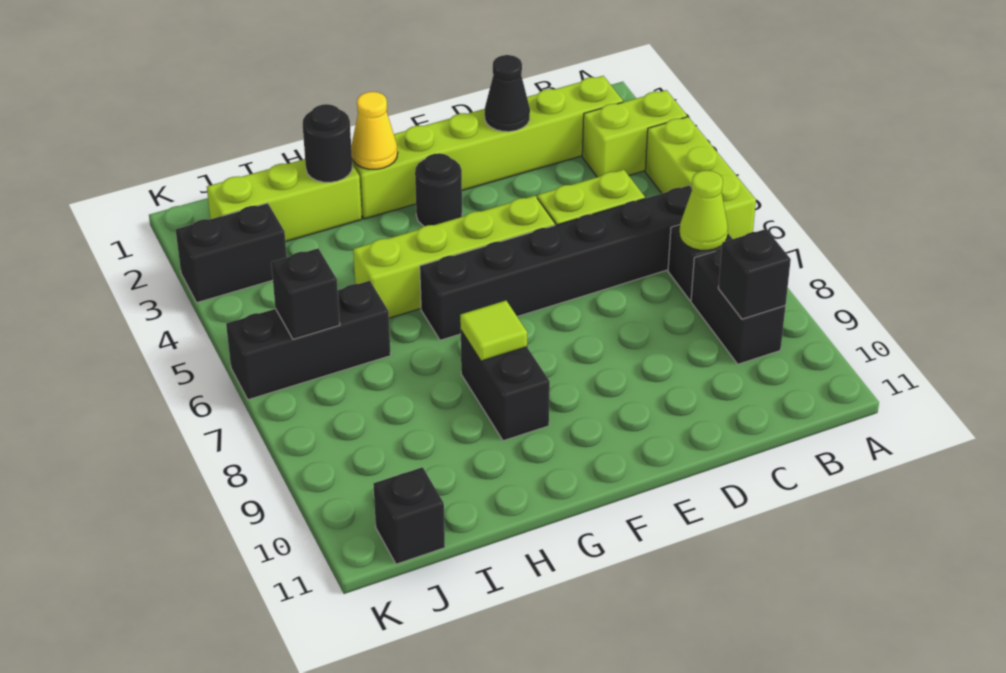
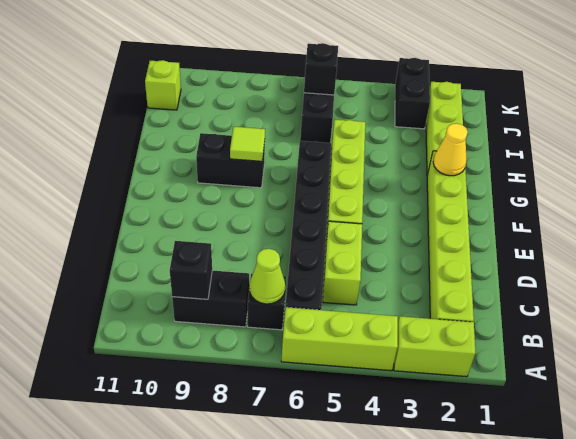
lime 1x2 brick [582,90,687,177] -> lime 1x2 brick turned to [394,316,475,377]
black 1x1 cone [485,55,530,132] -> none
black 1x1 round brick [415,153,462,226] -> none
black 1x1 round brick [302,104,352,182] -> none
black 1x1 brick [373,467,445,564] -> lime 1x1 brick [145,60,181,110]

